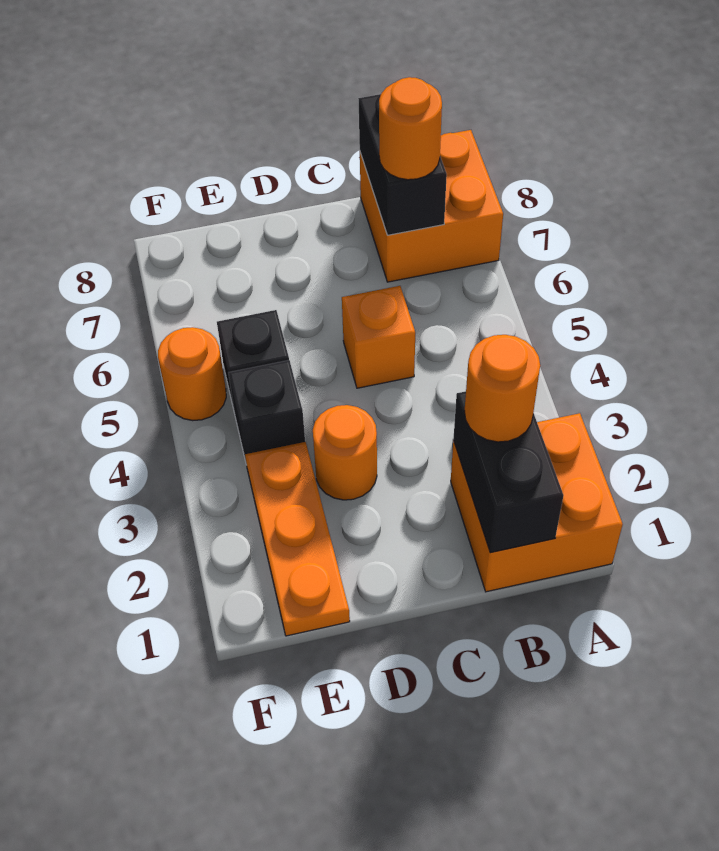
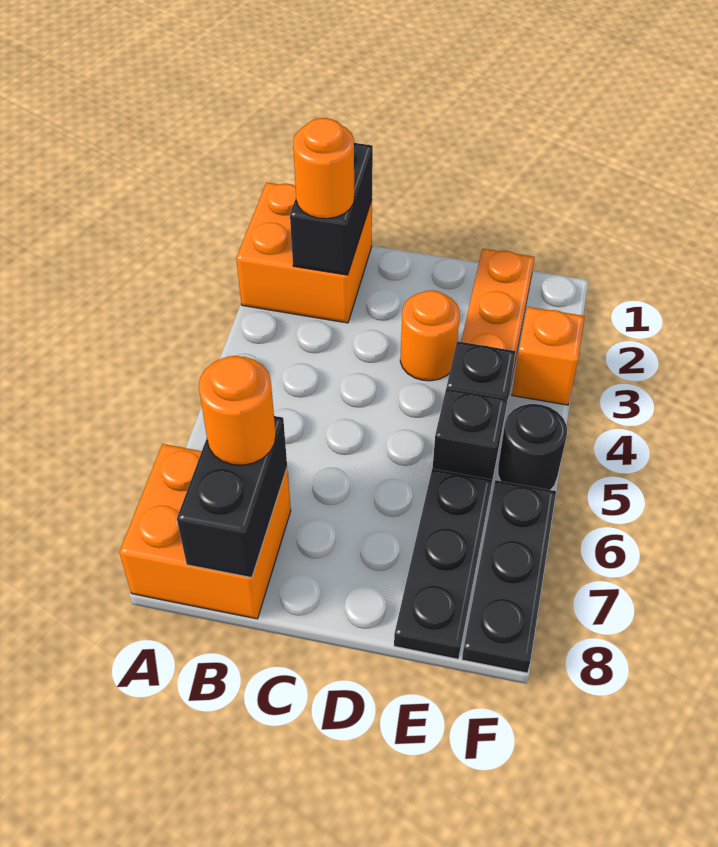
orange 1x1 brick [342,286,415,388] -> orange 1x1 brick moved to [512,307,585,405]
none -> black 1x3 plate [394,469,492,659]
orange 1x1 round brick [158,327,226,421] -> black 1x1 round brick [498,404,567,490]
none -> black 1x3 plate [462,480,556,673]

